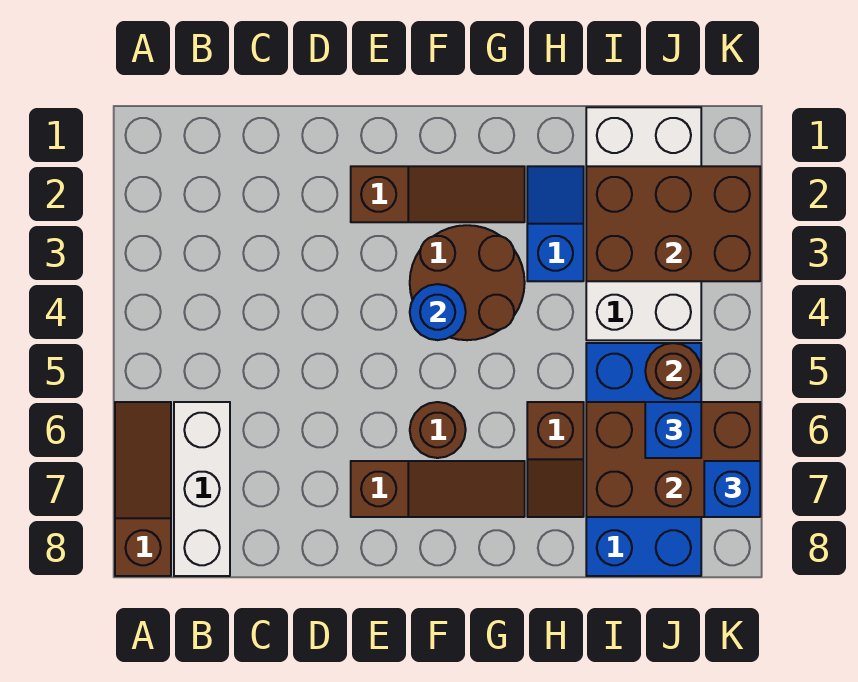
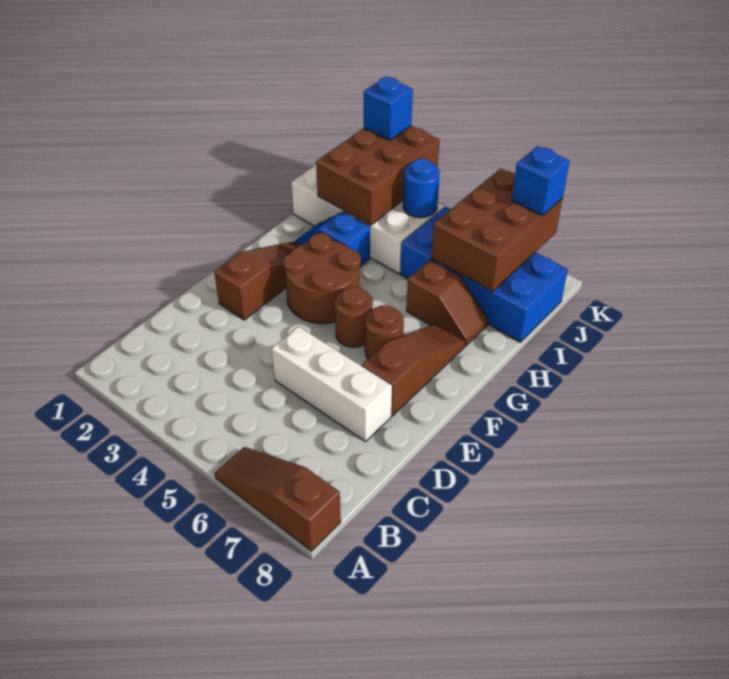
white 1x3 brick [174,402,230,576] -> white 1x3 brick moved to [271,326,392,441]
blue 1x1 round brick [410,284,466,340] -> blue 1x1 round brick moved to [403,159,440,218]
brown 1x1 round brick [645,343,701,399] -> brown 1x1 round brick moved to [335,287,373,347]
blue 1x1 brick [645,402,701,458] -> blue 1x1 brick moved to [364,77,413,140]

